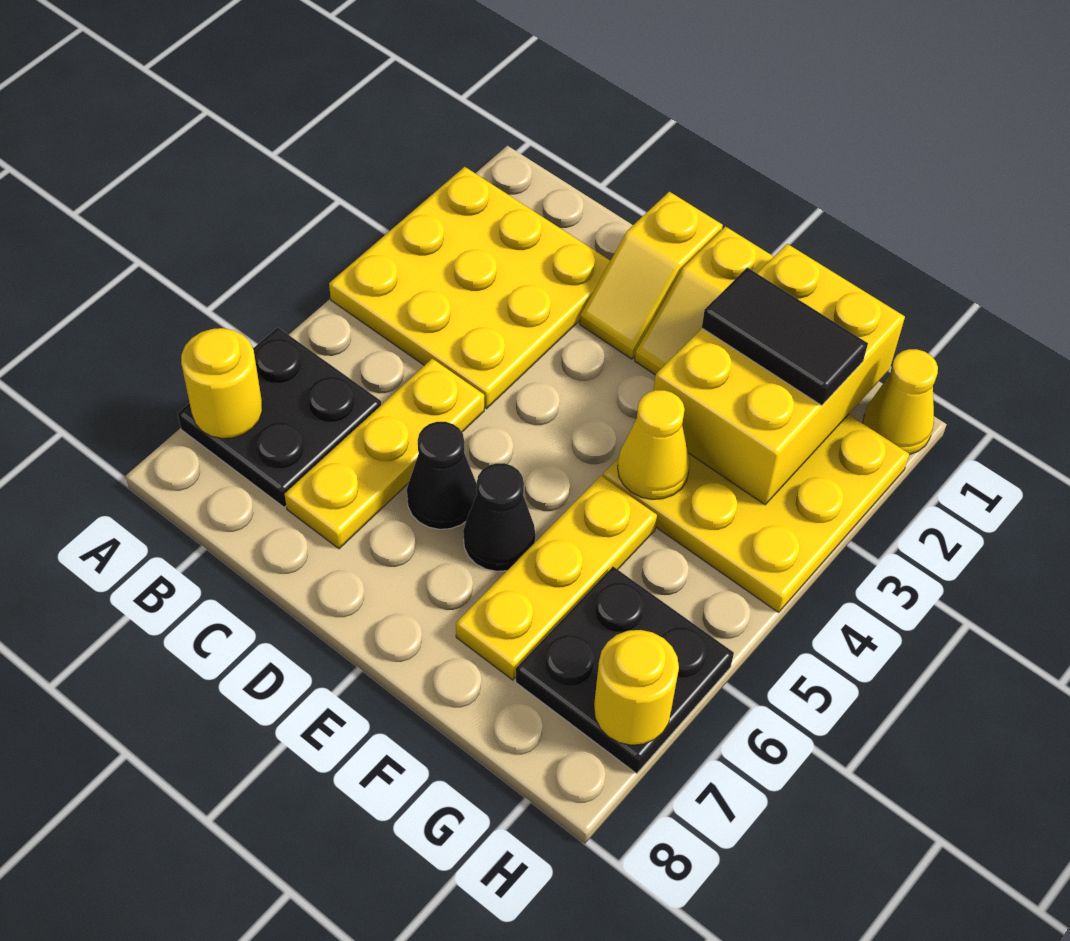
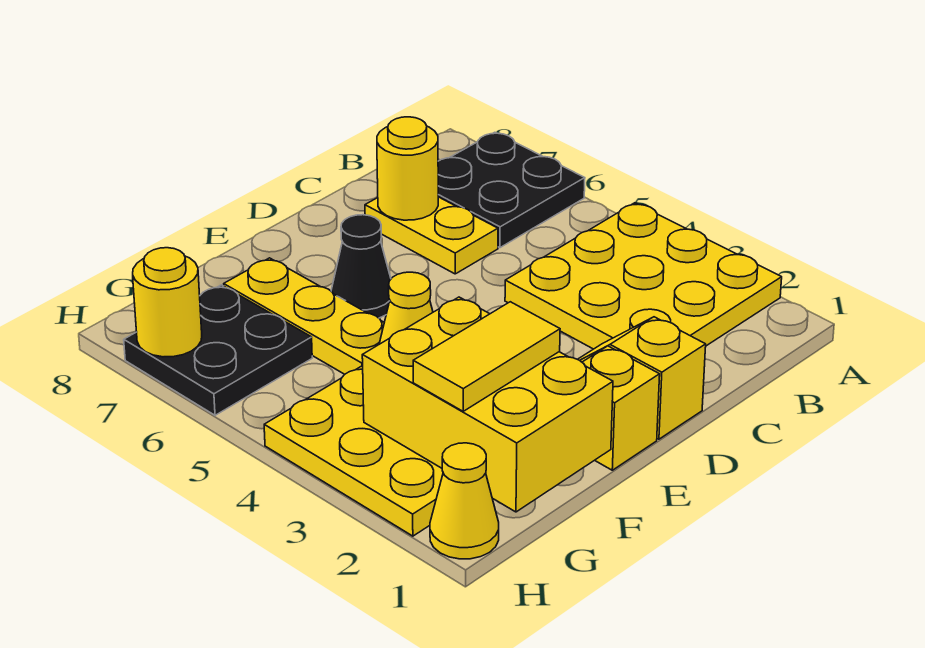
yellow 1x1 round brick [181,328,262,438] -> yellow 1x1 round brick moved to [377,117,438,220]
yellow 1x3 plate [285,359,484,549] -> yellow 1x2 plate [365,197,498,274]
black 1x1 cone [407,422,477,529] -> none
black 1x2 tile [702,268,868,406] -> yellow 1x2 tile [413,302,560,411]

